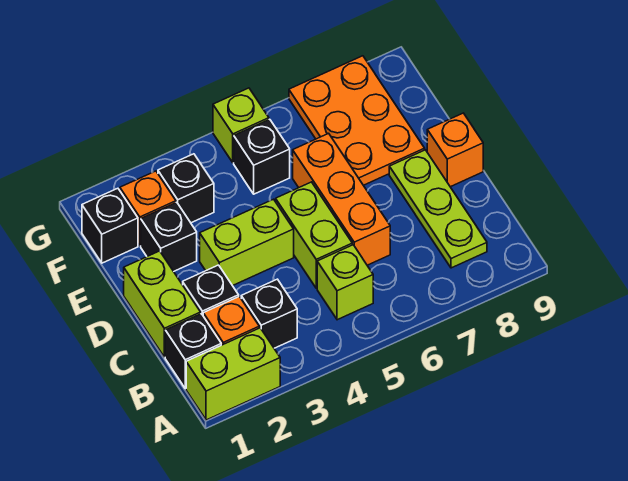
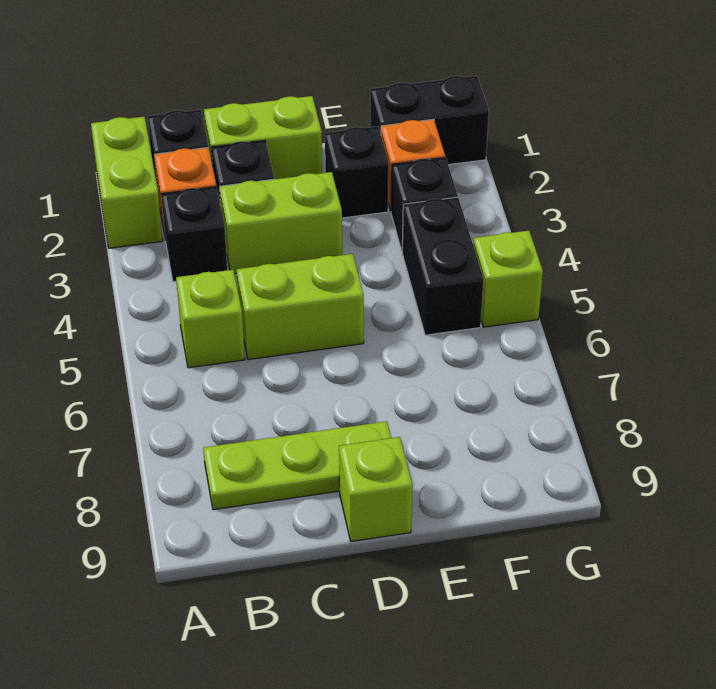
orange 1x3 brick [293,133,390,265] -> none
lime 1x2 brick [200,199,294,286] -> lime 1x2 brick turned to [220,172,342,274]
orange 1x1 brick [427,113,483,187] -> lime 1x1 brick [339,437,412,541]
orange 2x3 plate [289,56,425,185] -> none
black 1x1 brick [82,188,138,263] -> black 1x2 brick [370,76,489,165]
black 1x1 brick [234,119,290,194] -> black 1x2 brick [402,197,484,335]

